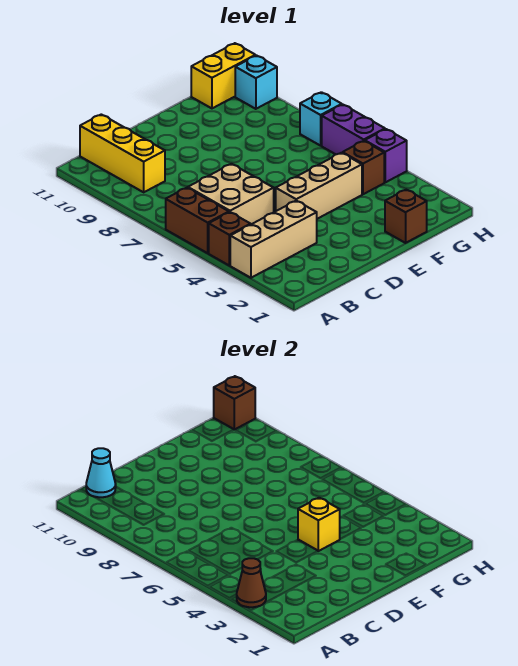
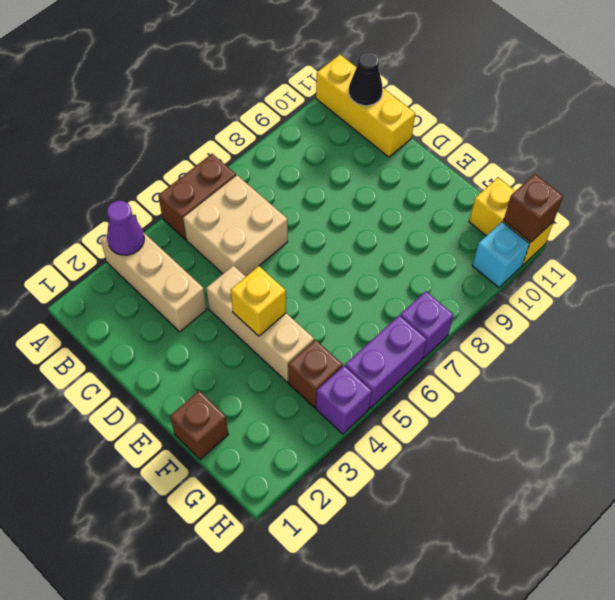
brown 1x1 cone [236,558,266,607] -> purple 1x1 cone [107,201,144,255]
brown 1x1 brick [209,212,251,265] -> none
yellow 1x3 brick [80,114,165,192] -> yellow 1x3 brick turned to [316,55,415,157]
cyan 1x1 cone [86,448,116,497] -> black 1x1 cone [349,51,383,106]
cyan 1x1 brick [300,92,342,146] -> purple 1x1 brick [400,291,454,358]

